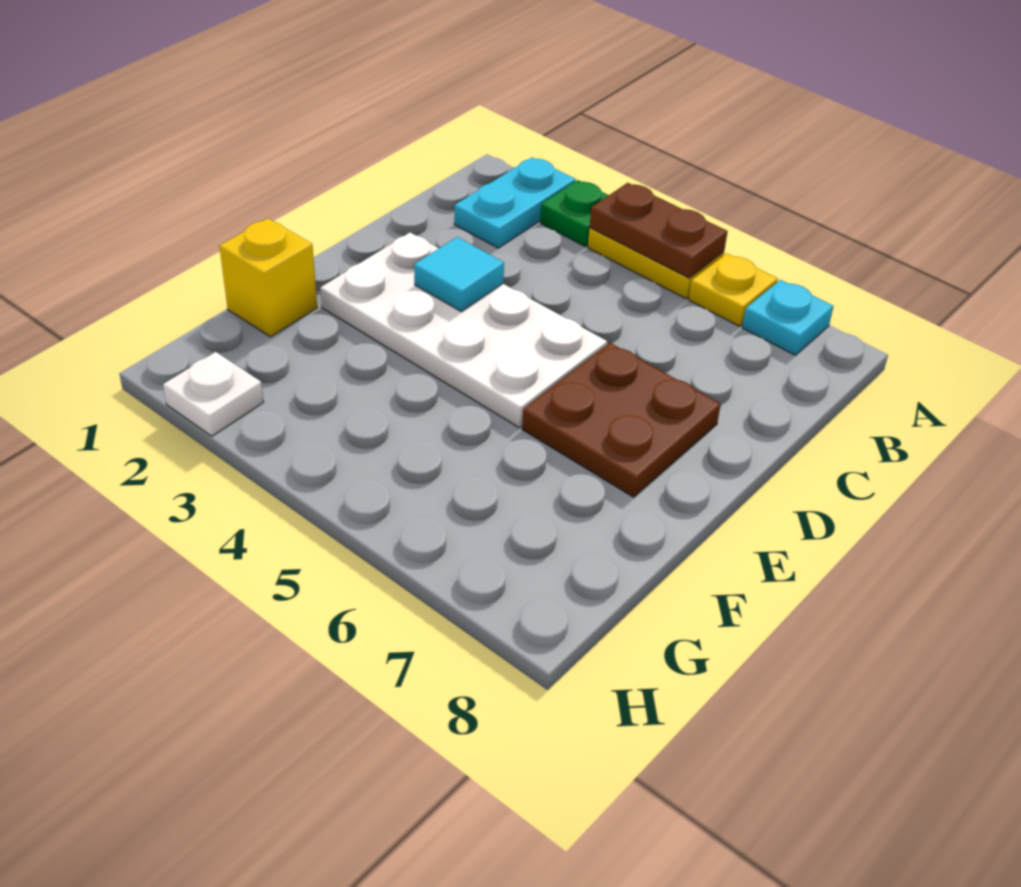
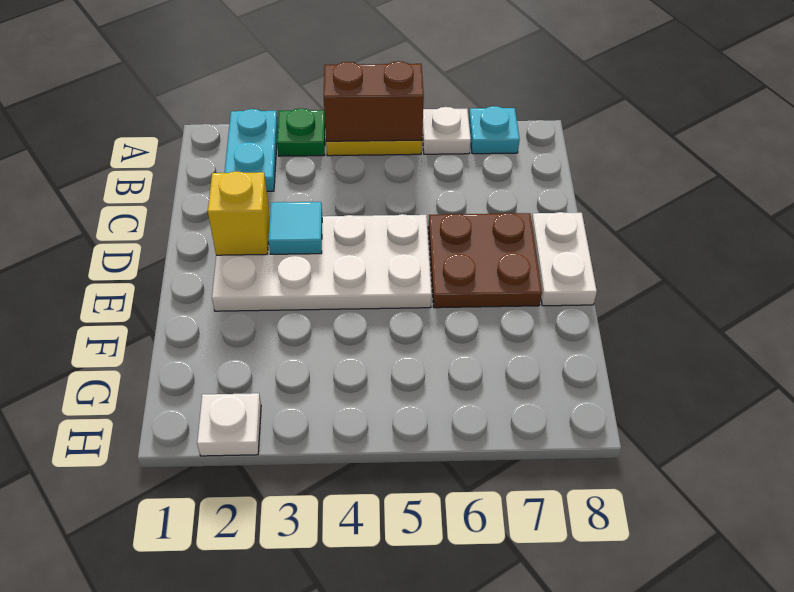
brown 1x2 plate [590,183,728,278] -> brown 1x2 brick [324,61,424,142]
yellow 1x1 plate [689,253,778,326] -> white 1x1 plate [422,107,471,154]
none -> white 1x2 plate [532,212,597,306]
yellow 1x1 brick [219,218,317,337] -> yellow 1x1 brick moved to [208,171,270,255]

